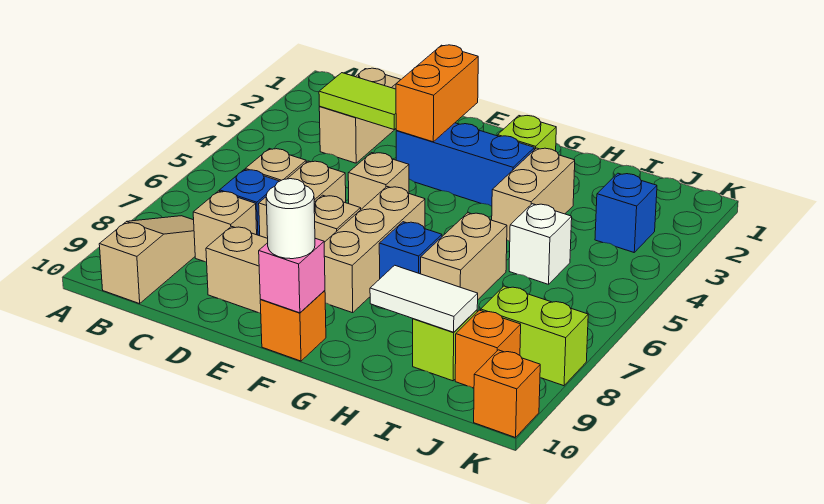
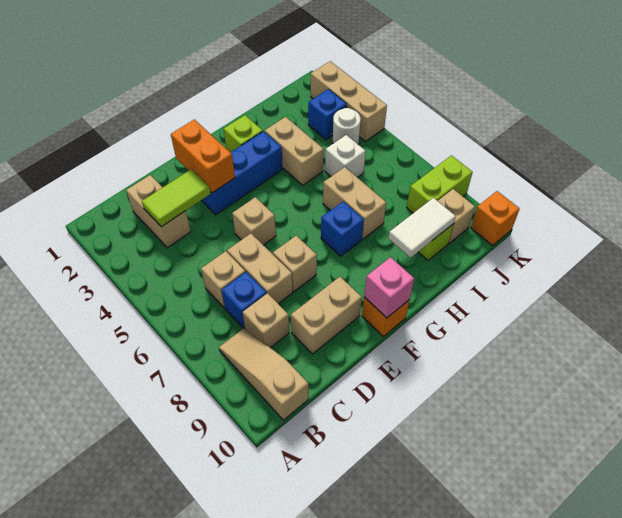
tan 1x3 brick [324,187,425,313] -> tan 1x3 brick moved to [311,61,387,141]
white 1x1 round brick [266,179,315,259] -> white 1x1 round brick moved to [333,108,361,144]
orange 1x1 brick [455,310,521,388] -> tan 1x1 brick [438,189,475,243]

